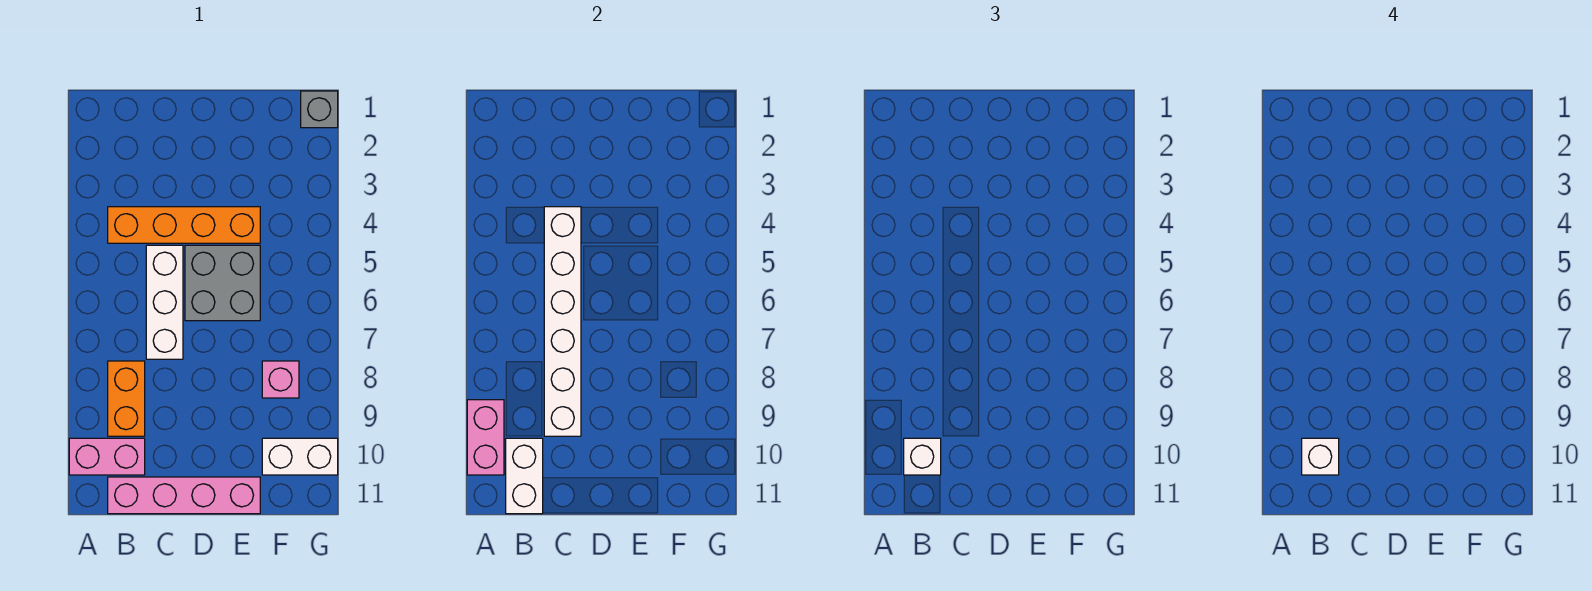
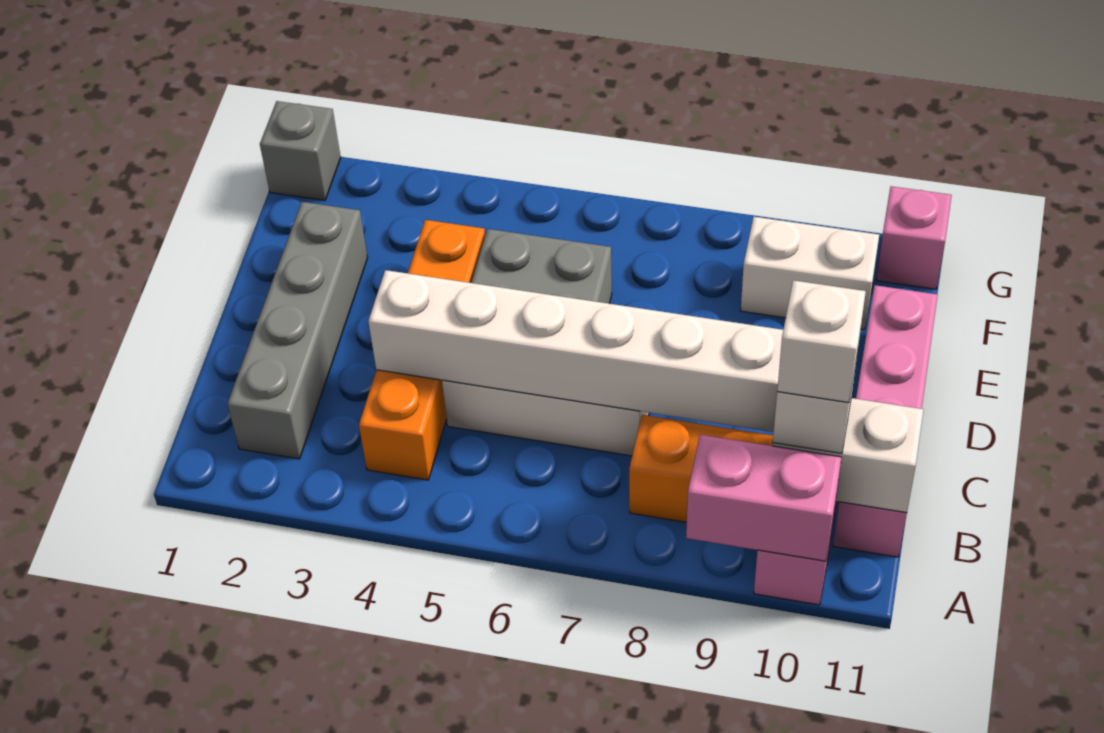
none -> grey 1x4 brick [227,202,367,459]
pink 1x1 brick [262,361,299,398] -> pink 1x1 brick moved to [876,186,952,289]
white 1x2 brick [262,438,338,475] -> white 1x2 brick turned to [741,217,879,330]

